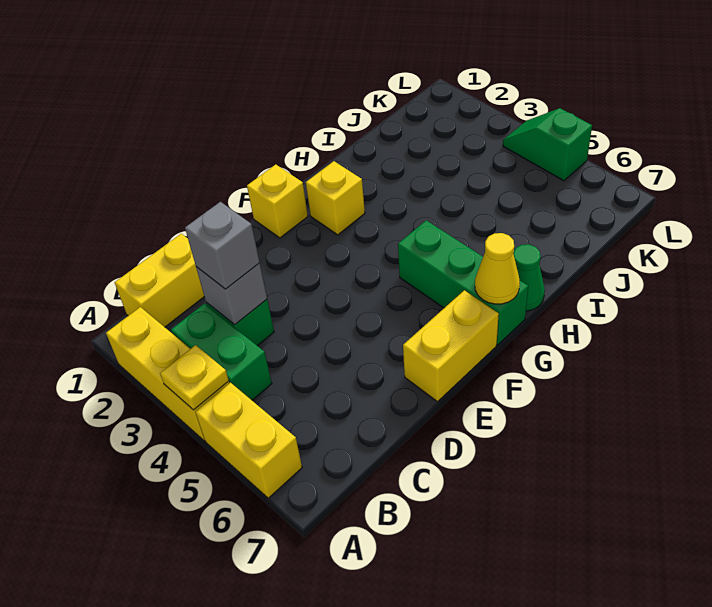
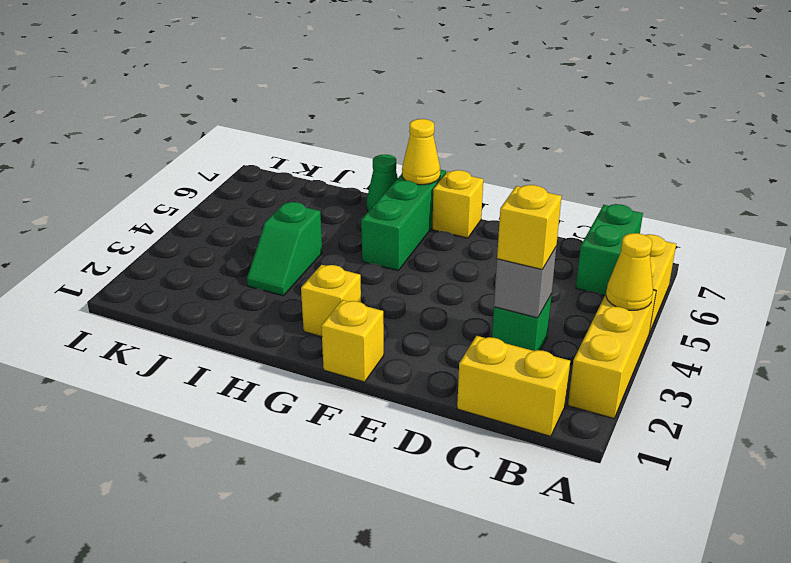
yellow 1x1 plate [160,345,229,410] -> yellow 1x1 cone [606,233,653,310]
green 1x2 brick [171,304,272,400] -> green 1x2 brick moved to [576,204,643,295]
grey 1x1 brick [185,202,260,289] -> yellow 1x1 brick [497,185,562,269]
yellow 1x2 brick [403,290,499,402] -> yellow 1x1 brick [432,170,483,238]
green 1x2 slope [503,108,592,181] -> green 1x2 slope moved to [247,202,322,296]

